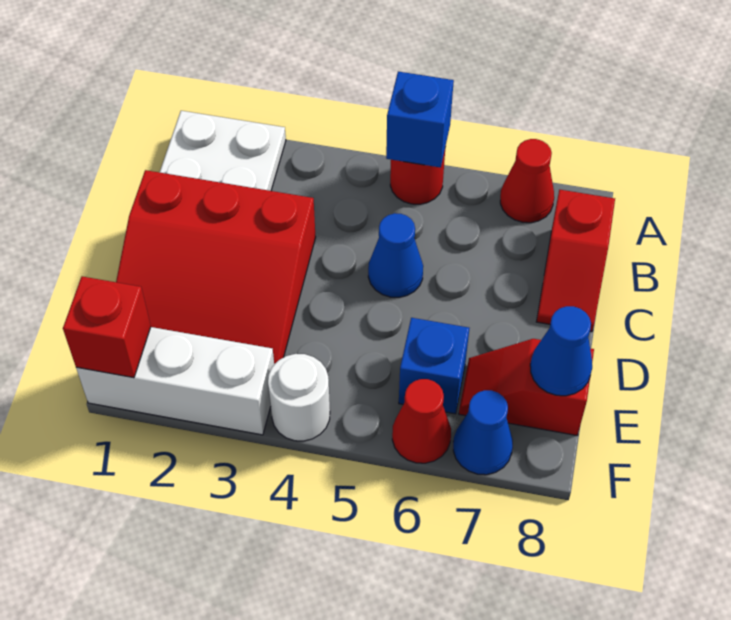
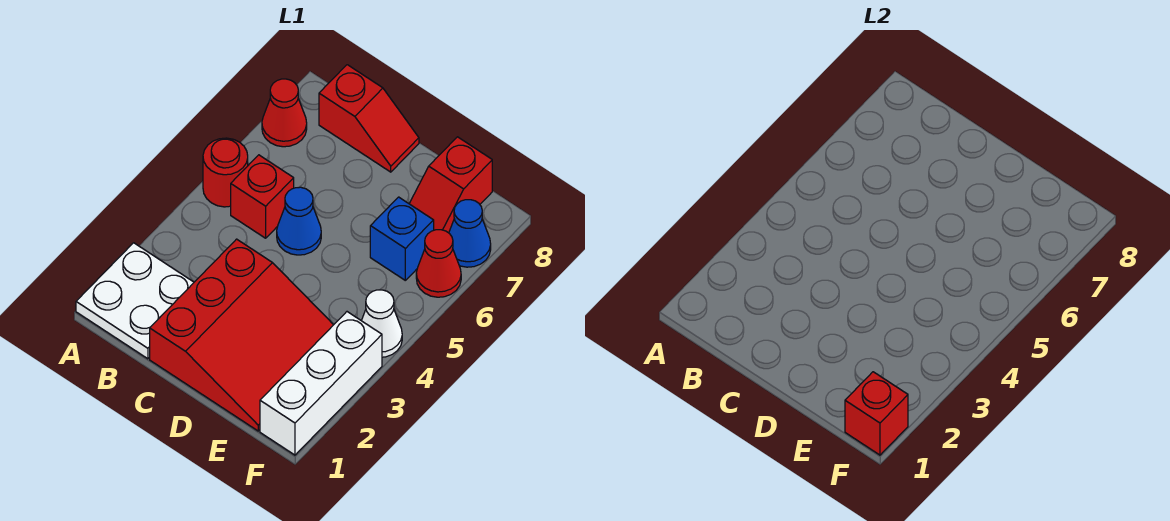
blue 1x1 brick [386,72,454,168] -> none
none -> red 1x1 brick [231,155,294,238]
blue 1x1 cone [530,306,592,396] -> none
white 1x1 round brick [268,354,330,441] -> white 1x1 cone [361,290,402,357]

